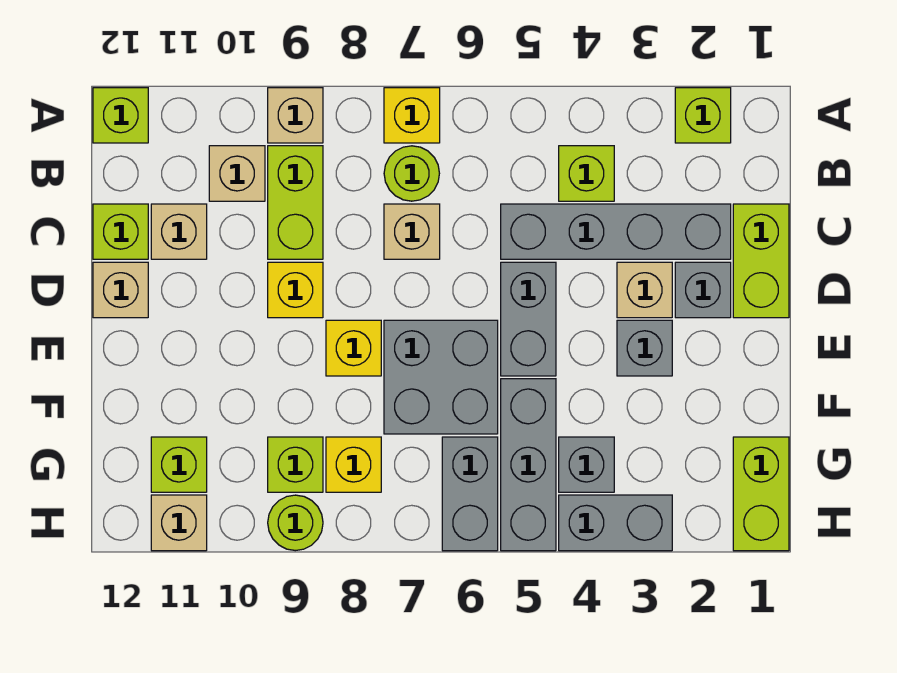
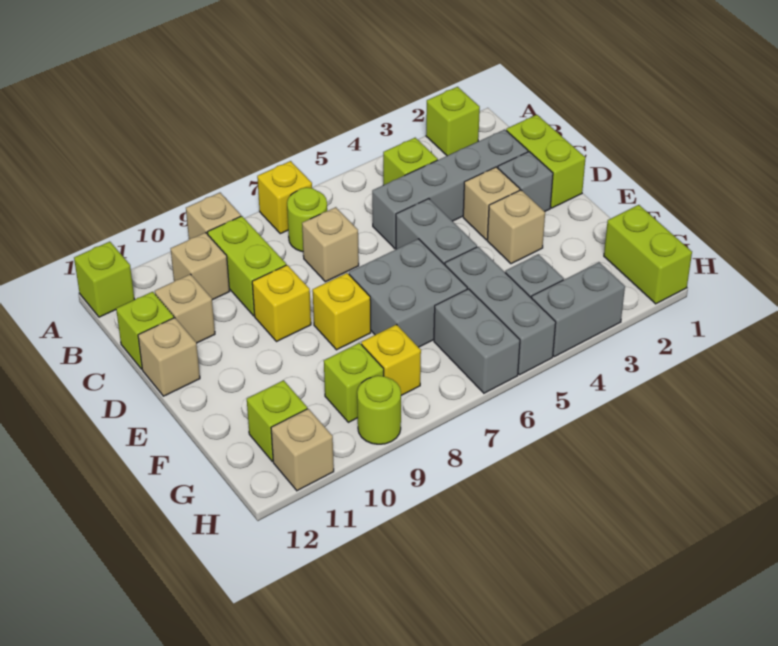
grey 1x1 brick [617,320,672,376] -> tan 1x1 brick [487,190,545,264]

